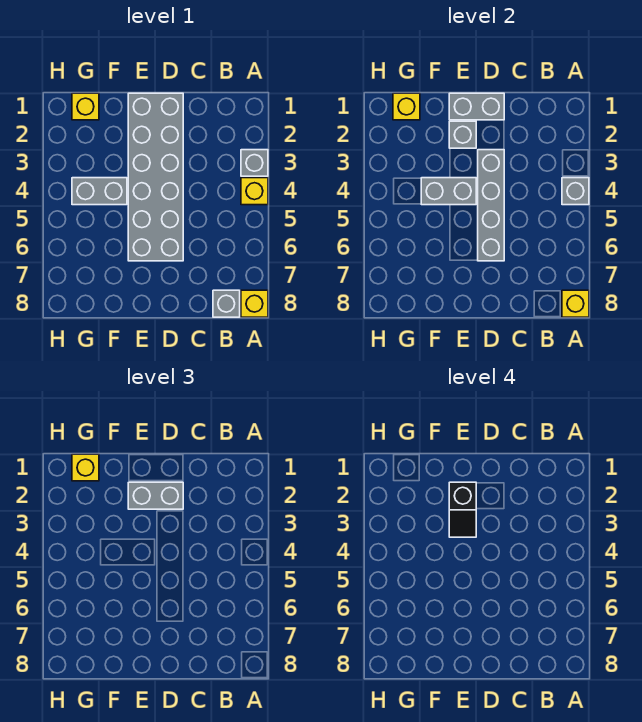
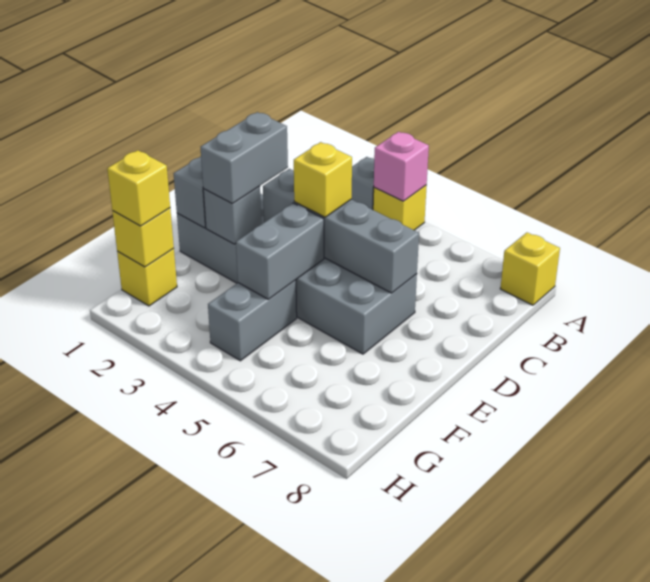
grey 1x1 brick [562,178,589,205] -> pink 1x1 brick [374,132,429,201]
yellow 1x1 brick [562,290,589,317] -> yellow 1x1 brick moved to [294,142,352,217]
grey 1x1 brick [213,290,240,317] -> none
black 1x2 slope [449,482,476,537] -> none

